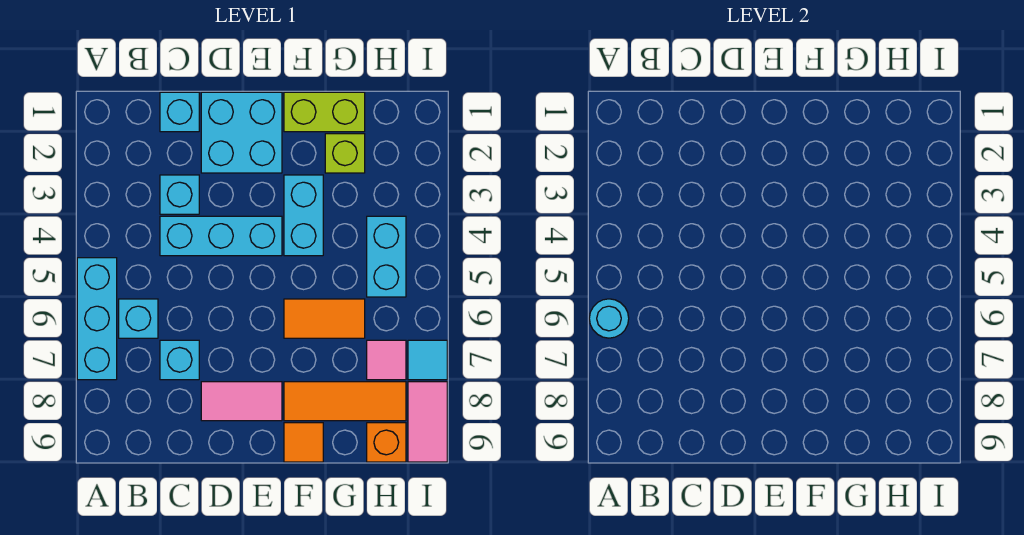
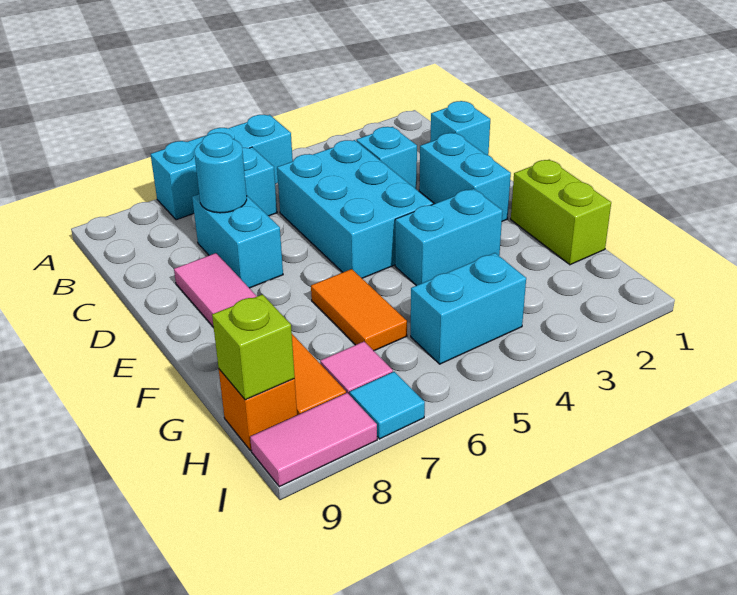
cyan 1x1 round brick [589,299,629,338] -> cyan 1x1 round brick moved to [194,133,247,213]
cyan 1x3 brick [160,216,282,256] -> cyan 2x3 brick [277,140,433,278]
cyan 1x1 brick [160,340,199,380] -> cyan 1x2 brick [192,194,283,288]
cyan 2x2 brick [201,92,282,173] -> cyan 1x2 brick [419,133,511,221]
orange 1x1 tile [284,423,323,462] -> none
lime 1x1 brick [325,134,365,173] -> lime 1x1 brick moved to [212,294,295,400]

